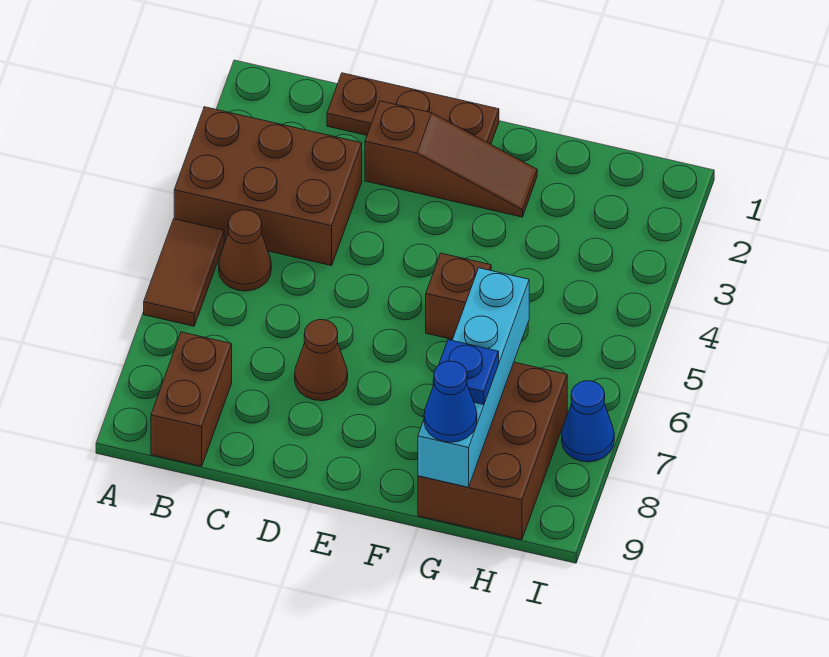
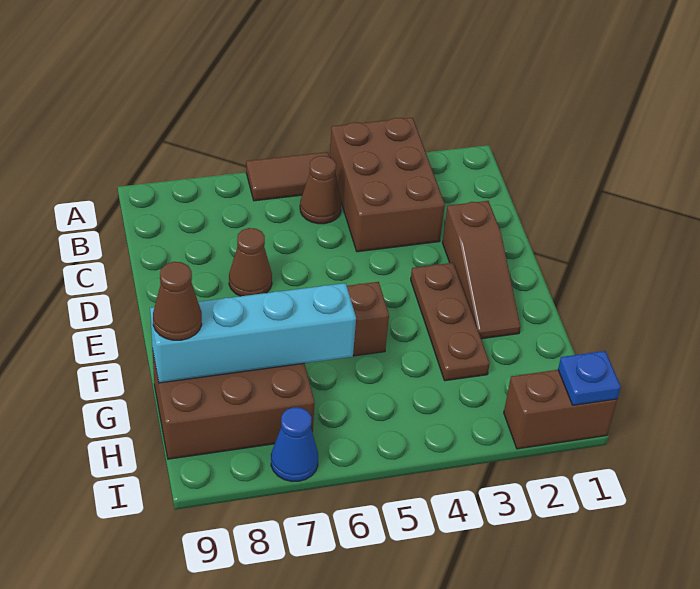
brown 1x2 brick [151,332,232,466] -> brown 1x2 brick moved to [504,370,617,449]
brown 1x3 plate [327,73,499,144] -> brown 1x3 plate moved to [411,263,490,381]
blue 1x1 plate [433,340,499,405] -> blue 1x1 plate moved to [558,351,621,405]
blue 1x1 cone [424,361,477,442] -> brown 1x1 cone [153,262,202,340]

